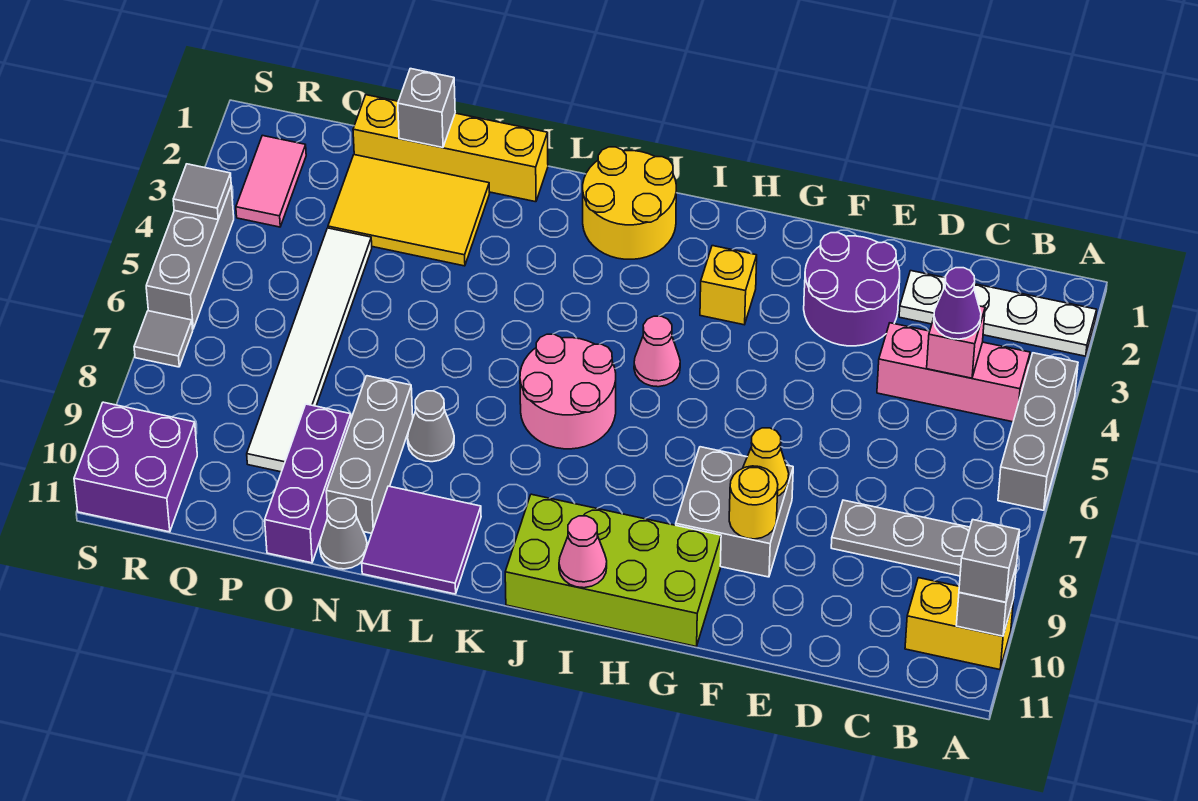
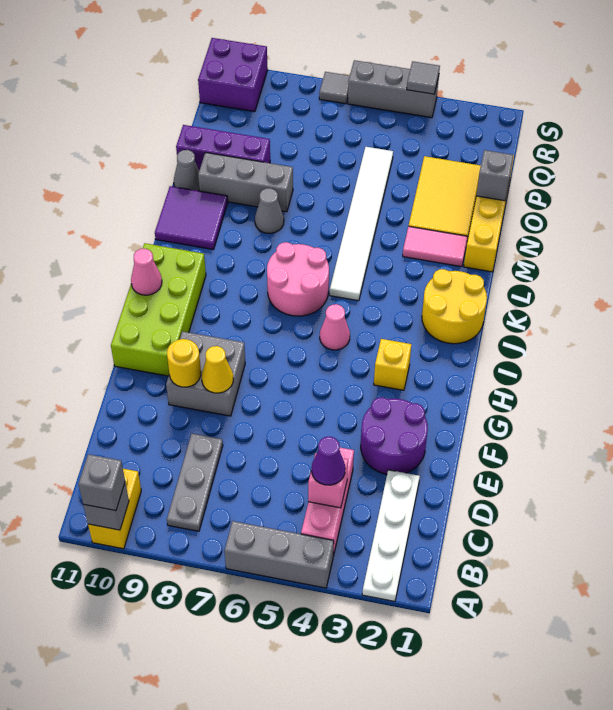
white 1x6 tile [247,228,372,472] -> white 1x6 tile turned to [330,147,393,301]
pink 1x2 tile [236,135,306,227] -> pink 1x2 tile moved to [403,226,468,267]

